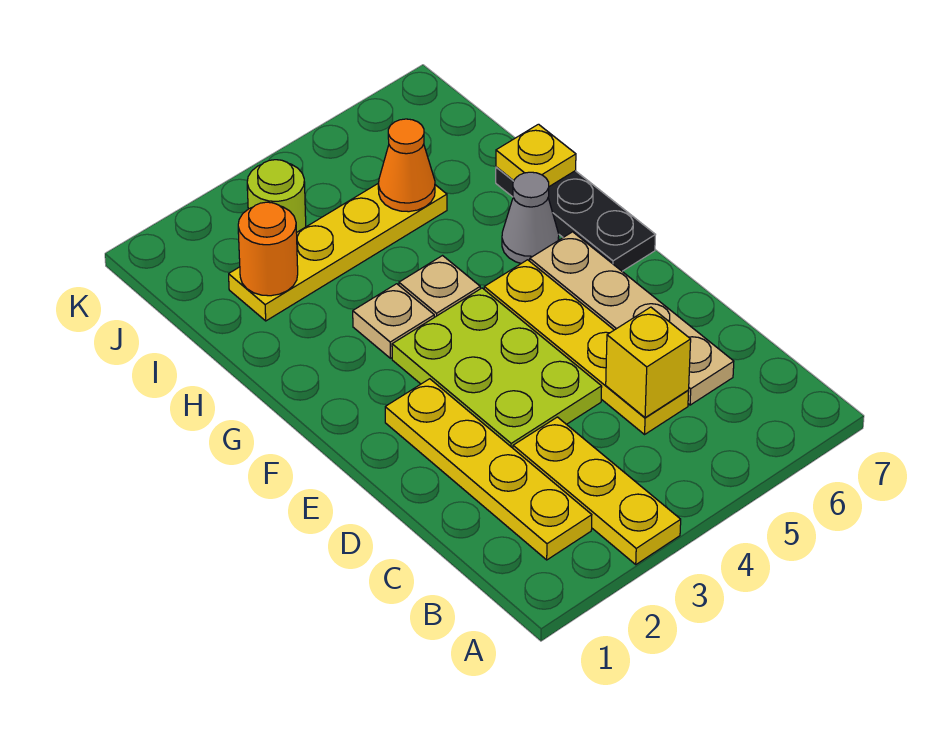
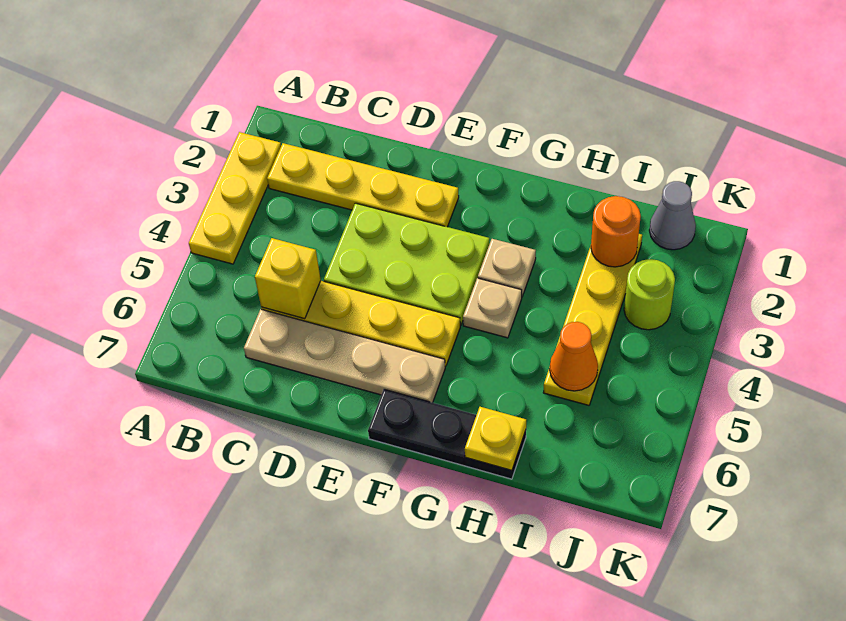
yellow 1x3 plate [513,417,681,564] -> yellow 1x3 plate turned to [189,132,281,264]
grey 1x1 cone [502,172,559,263] -> grey 1x1 cone moved to [649,181,696,250]

